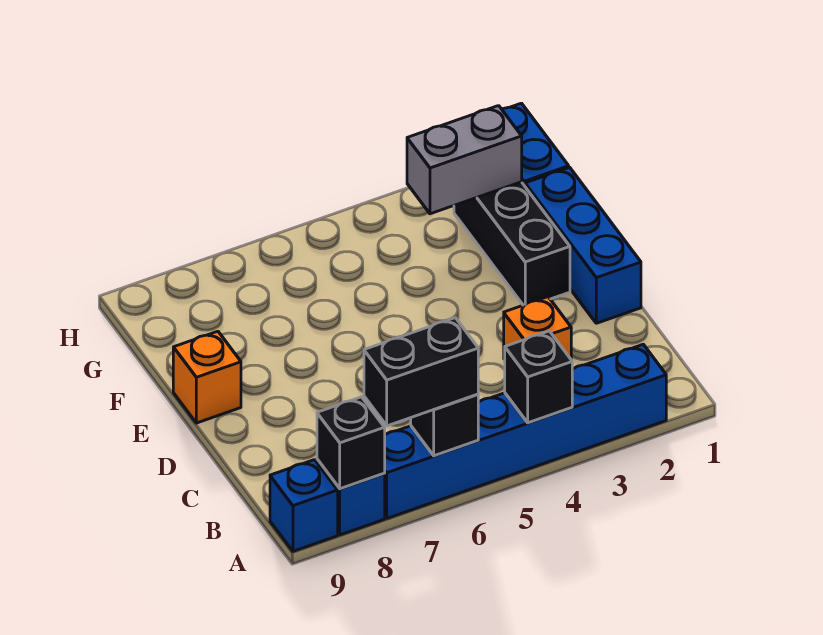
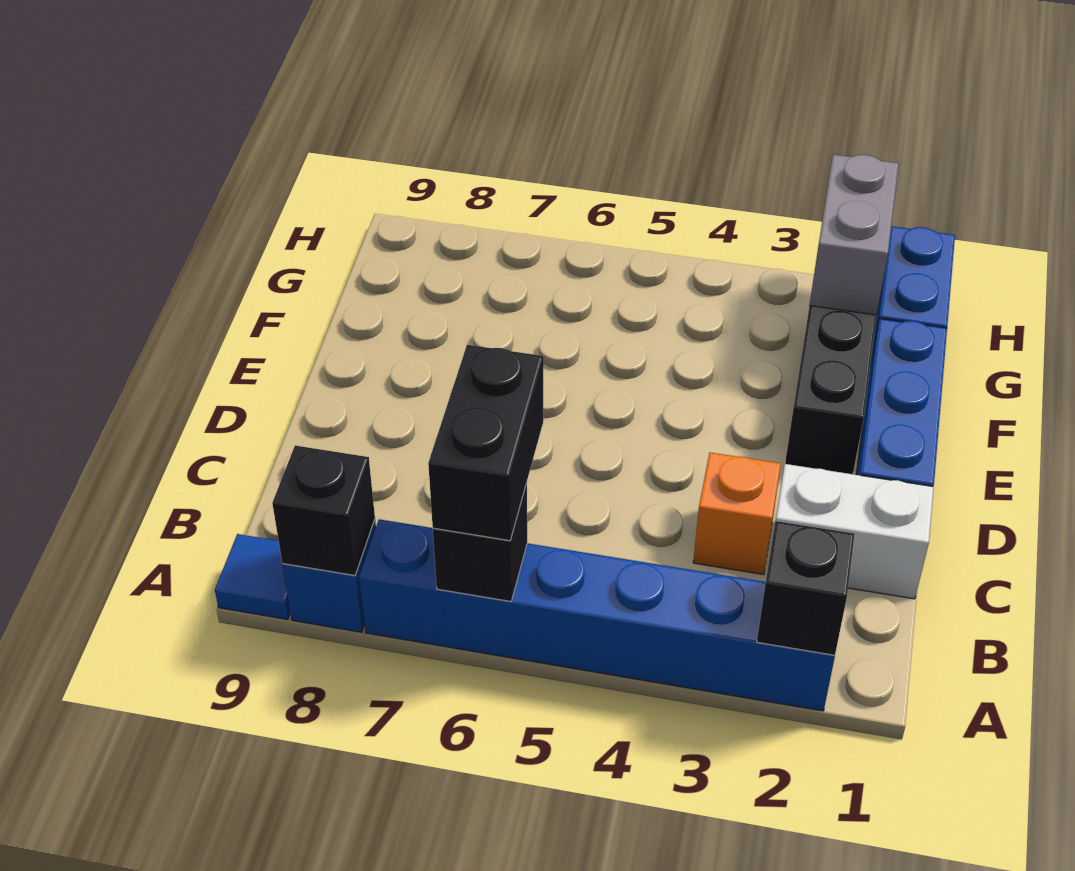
black 1x1 brick [505,331,572,423] -> black 1x1 brick moved to [757,521,855,655]
black 1x2 brick [364,318,478,426] -> black 1x2 brick turned to [428,345,544,541]
blue 1x1 brick [270,460,338,551] -> blue 1x1 tile [215,534,290,620]
none -> white 1x2 brick [776,464,934,599]
orange 1x1 brick [173,331,241,423] -> none
grey 1x2 brick [407,106,522,214] -> grey 1x2 brick turned to [809,155,899,315]

